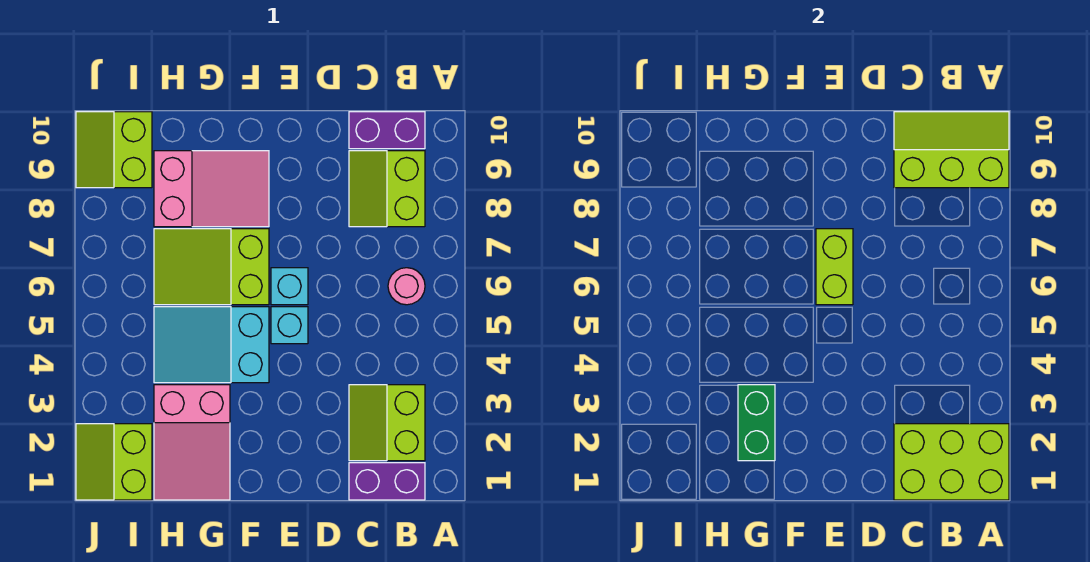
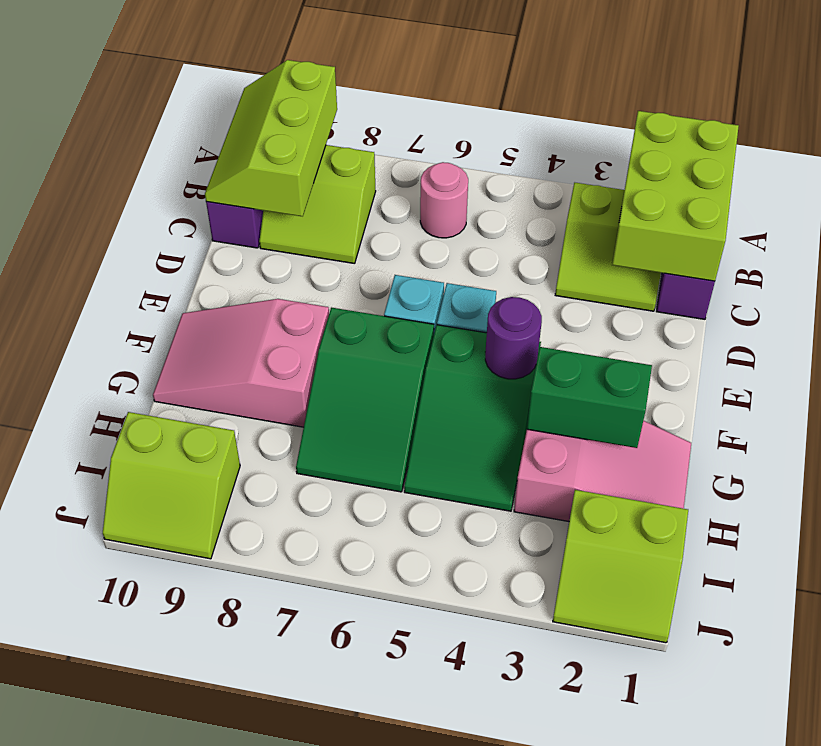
lime 1x2 brick [816,229,853,305] -> none
cyan 2x3 slope [154,307,269,383] -> green 2x3 slope [404,325,541,511]
none -> purple 1x1 round brick [485,297,542,379]
lime 2x3 slope [154,229,269,305] -> green 2x3 slope [296,308,434,492]
pink 2x3 slope [154,151,269,227] -> pink 2x3 slope turned to [153,299,329,427]

